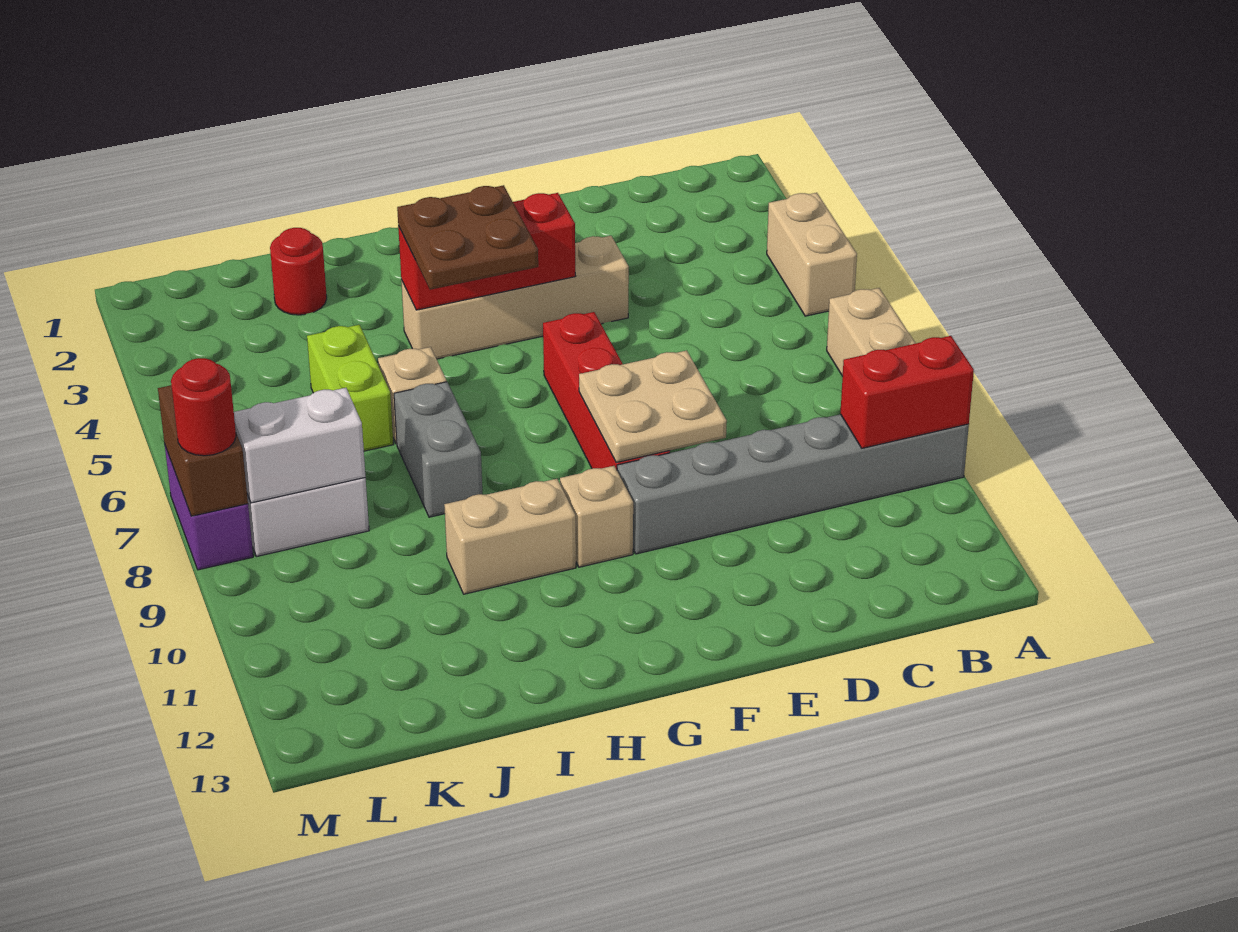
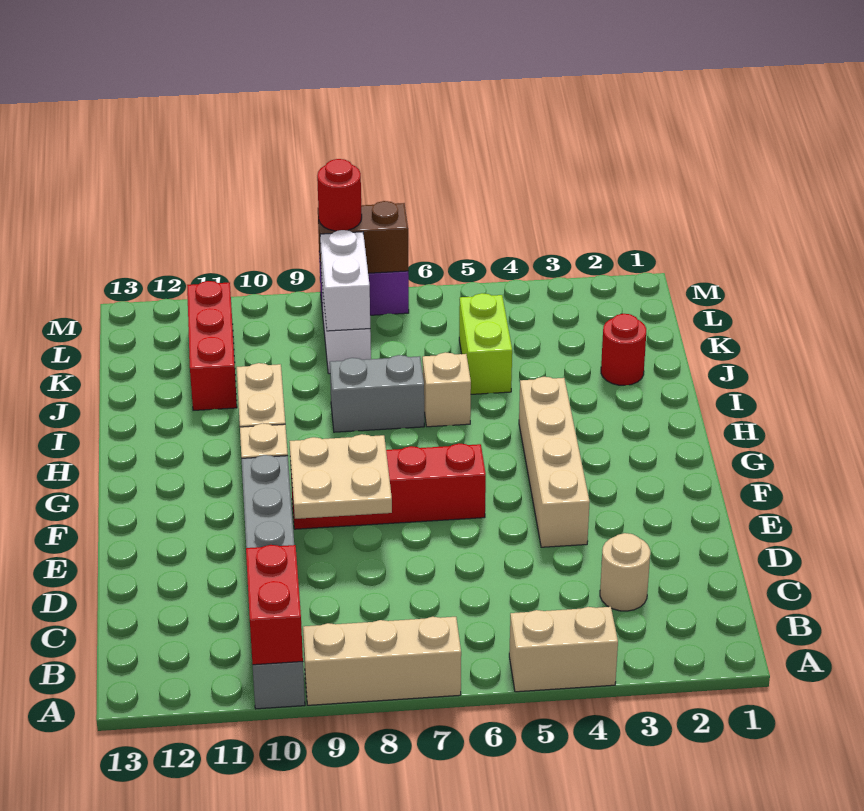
none -> tan 1x1 round brick [600,533,650,611]
red 1x3 brick [398,193,575,310] -> red 1x3 brick moved to [187,281,237,410]
brown 2x2 plate [397,185,538,290] -> none
lime 1x2 brick [307,325,393,451] -> lime 1x2 brick turned to [459,293,512,394]

